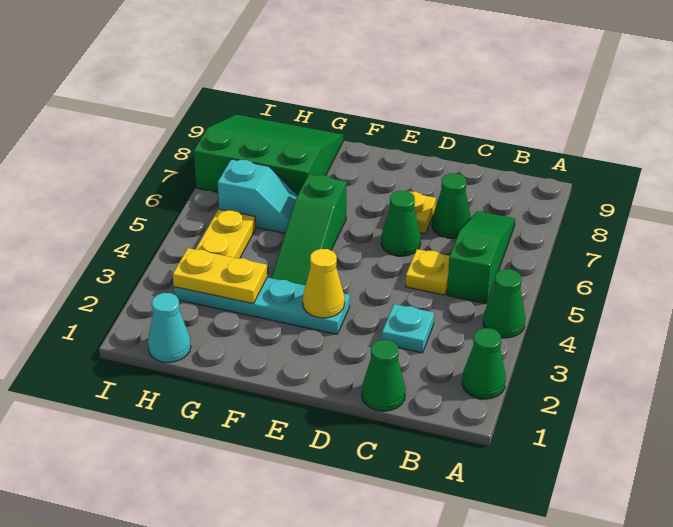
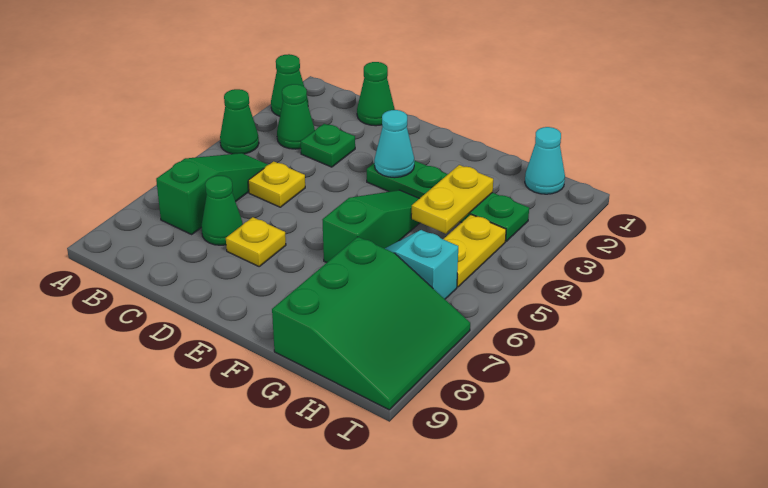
green 1x3 slope [447,211,515,304] -> green 1x3 slope turned to [156,153,268,234]
cyan 1x1 plate [382,304,434,353] -> green 1x1 plate [301,124,355,167]
green 1x1 cone [381,191,421,256] -> green 1x1 cone moved to [277,84,315,149]
cyan 1x4 plate [174,277,350,334] -> green 1x4 plate [367,161,529,241]
yellow 1x1 cone [303,249,345,318] -> cyan 1x1 cone [374,110,414,178]
yellow 1x2 plate [173,248,267,304] -> yellow 1x2 plate turned to [411,165,493,234]
green 3x3 slope [194,115,343,195] -> green 3x3 slope turned to [272,237,470,410]

